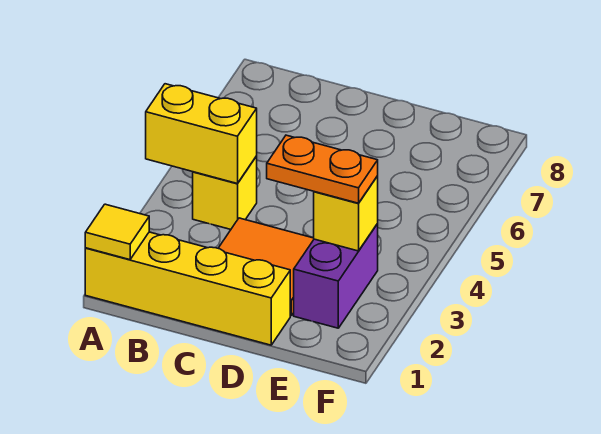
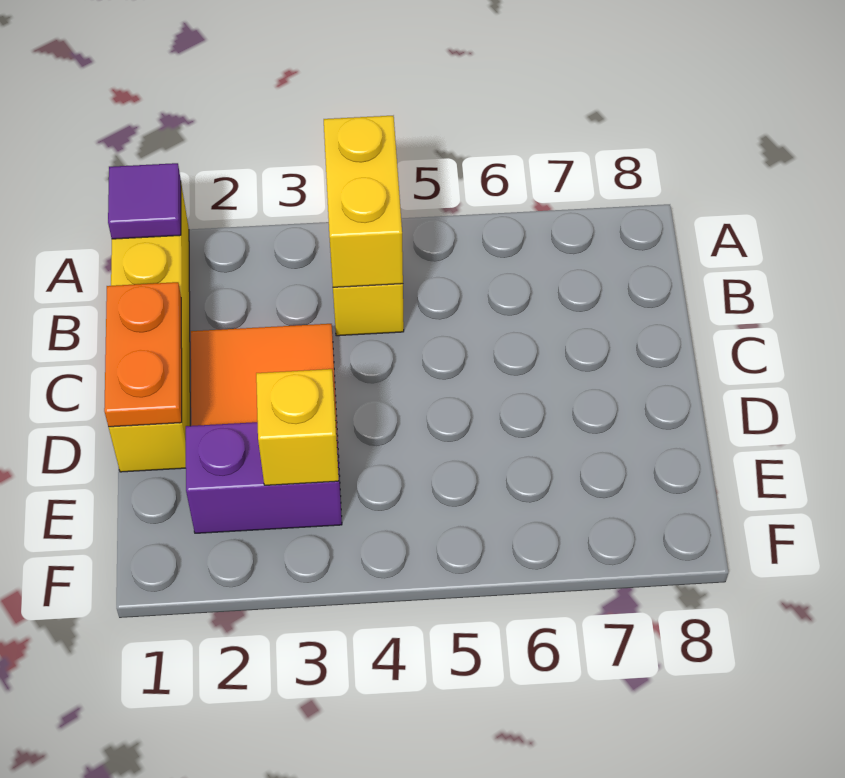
yellow 1x1 tile [85,204,149,260] -> purple 1x1 tile [108,163,181,239]
orange 1x2 plate [267,135,378,203] -> orange 1x2 plate moved to [104,282,182,427]

